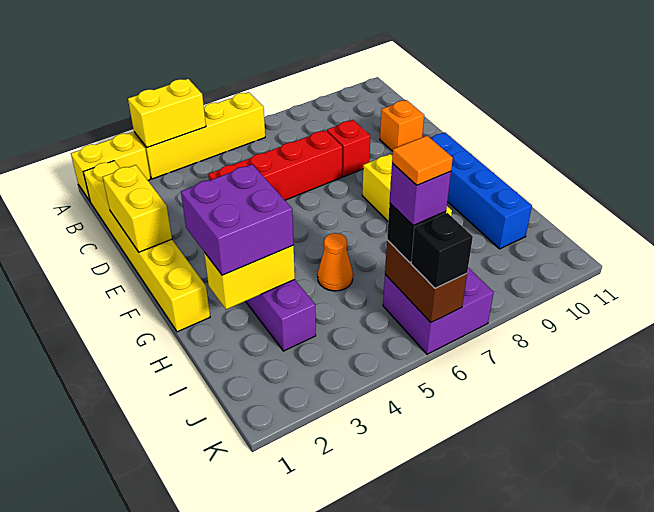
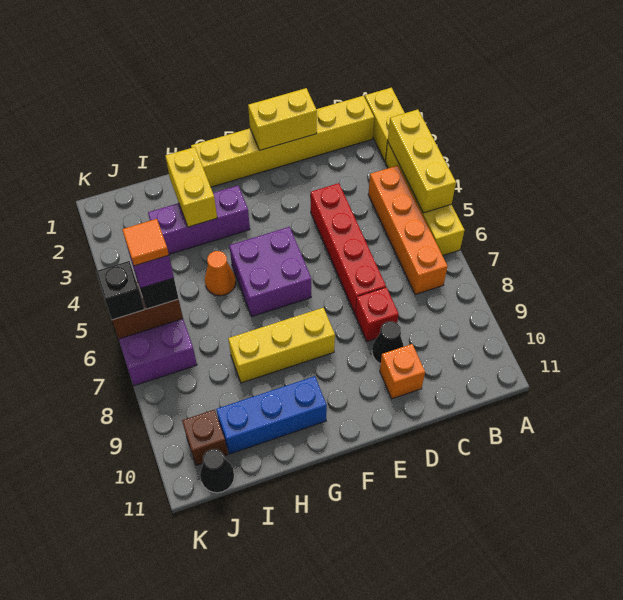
yellow 1x2 brick [128,79,206,147] -> yellow 1x3 brick [388,110,456,213]
none -> orange 1x4 brick [368,165,448,294]
none -> black 1x1 cone [372,321,404,364]
blue 1x4 brick [431,132,532,249] -> blue 1x3 brick [216,376,327,454]
purple 2x2 brick [181,164,294,275] -> purple 2x2 brick moved to [229,227,311,316]
none -> brown 1x1 brick [182,410,228,465]
none -> black 1x1 cone [200,449,234,493]

